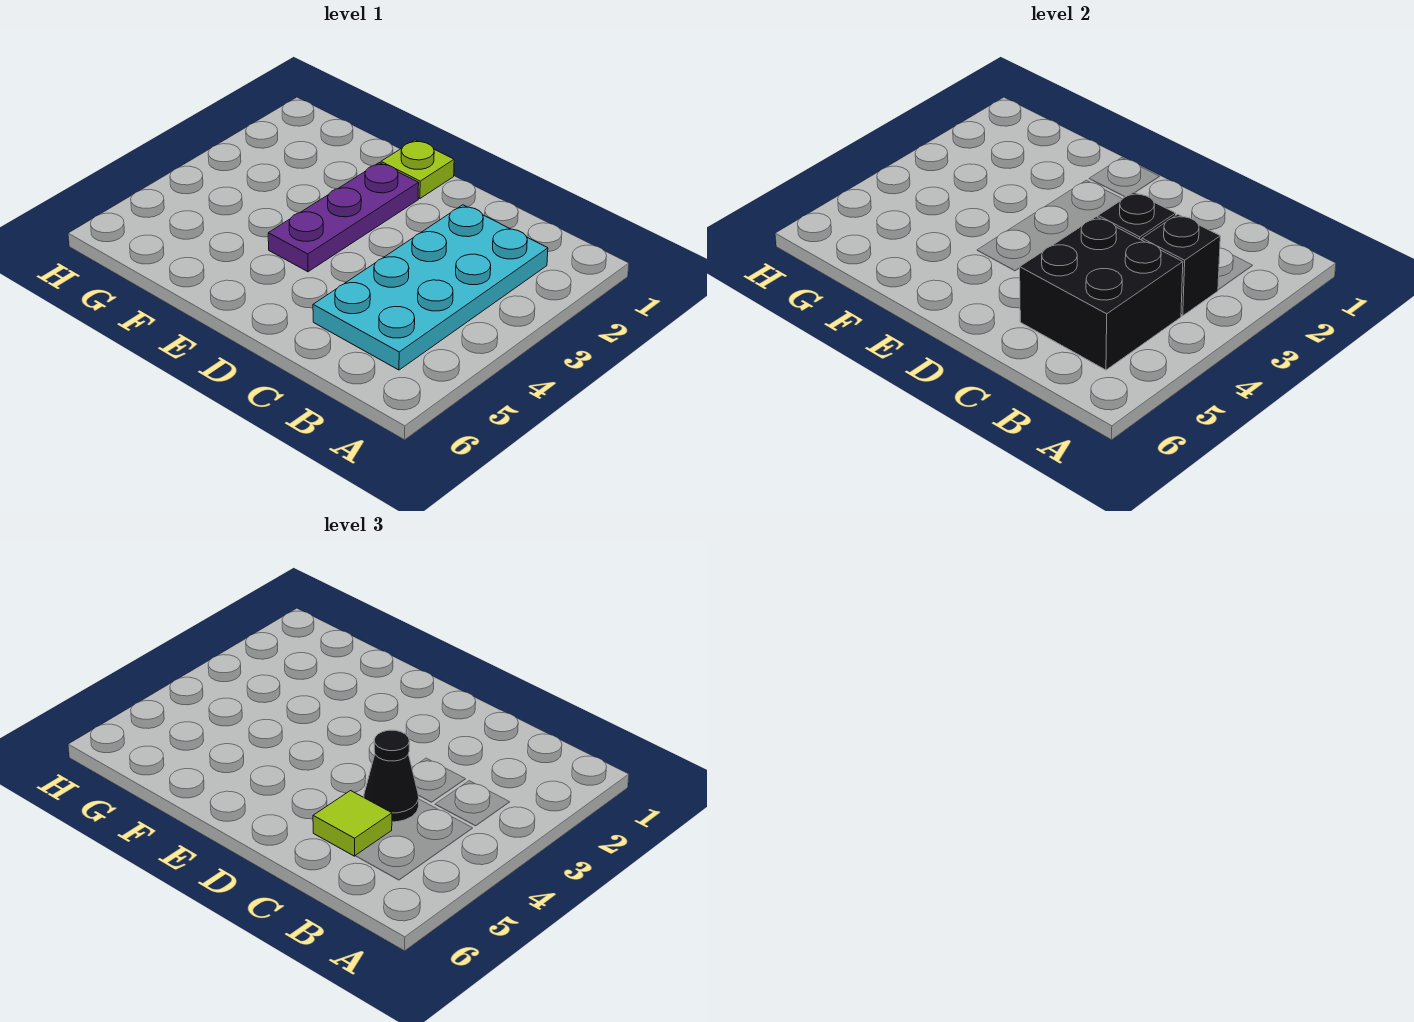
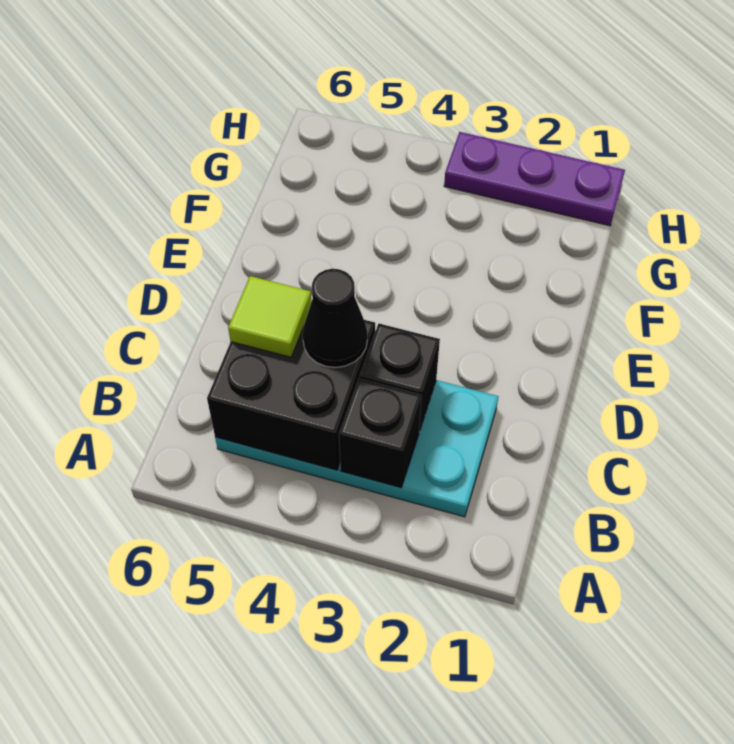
lime 1x1 plate [381,140,454,199] -> none
purple 1x3 plate [268,163,419,272] -> purple 1x3 plate moved to [444,132,625,226]

